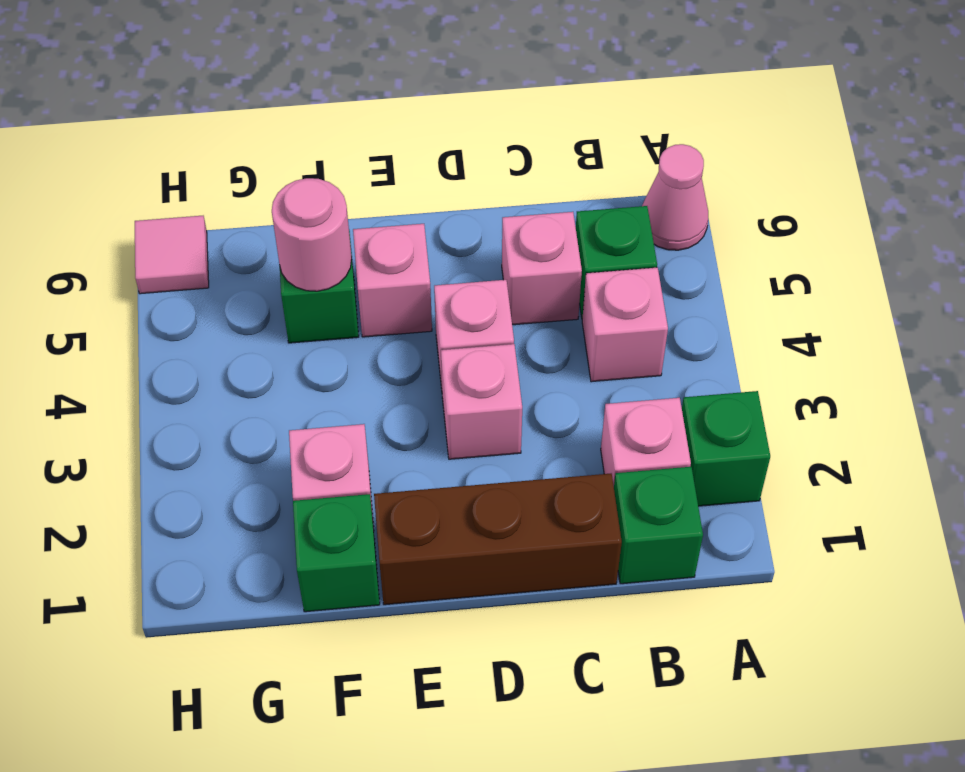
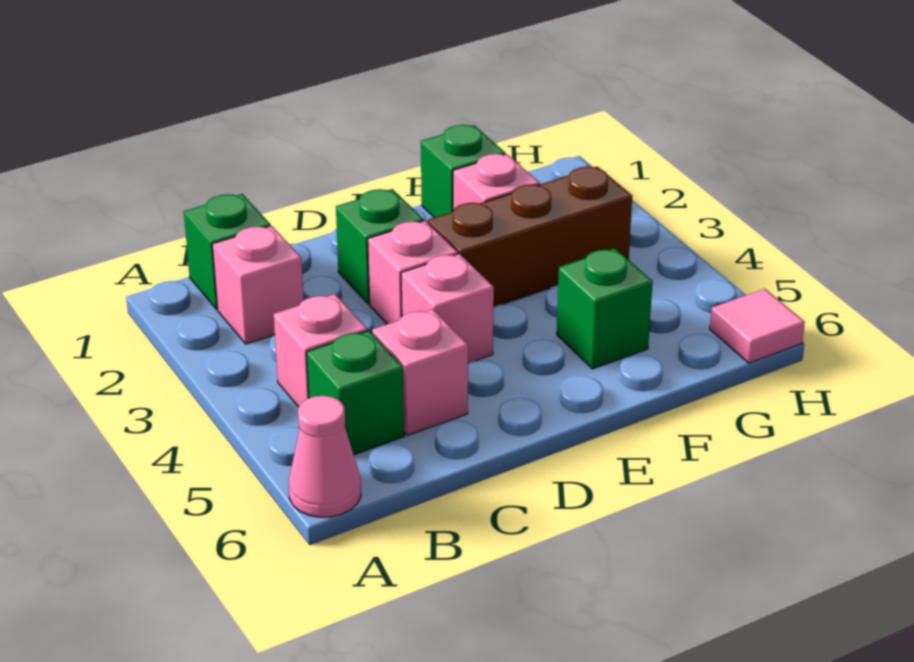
green 1x1 brick [682,391,770,506] -> green 1x1 brick moved to [336,189,424,304]
brown 1x3 brick [374,474,622,605] -> brown 1x3 brick moved to [428,167,632,307]
pink 1x1 brick [353,224,432,337] -> none
pink 1x1 round brick [272,178,352,291] -> none

